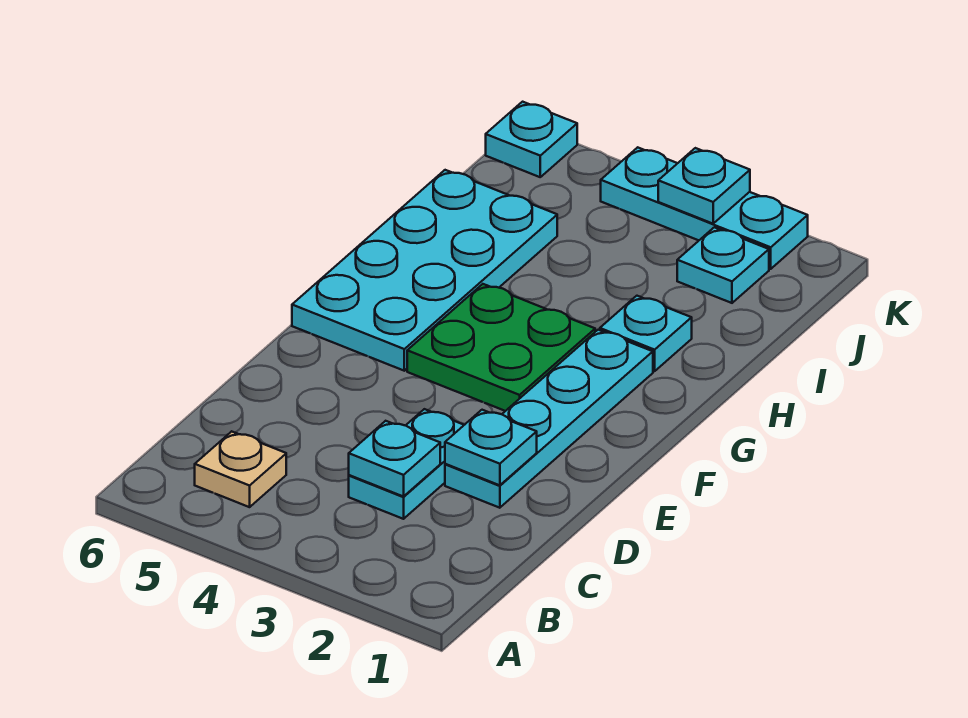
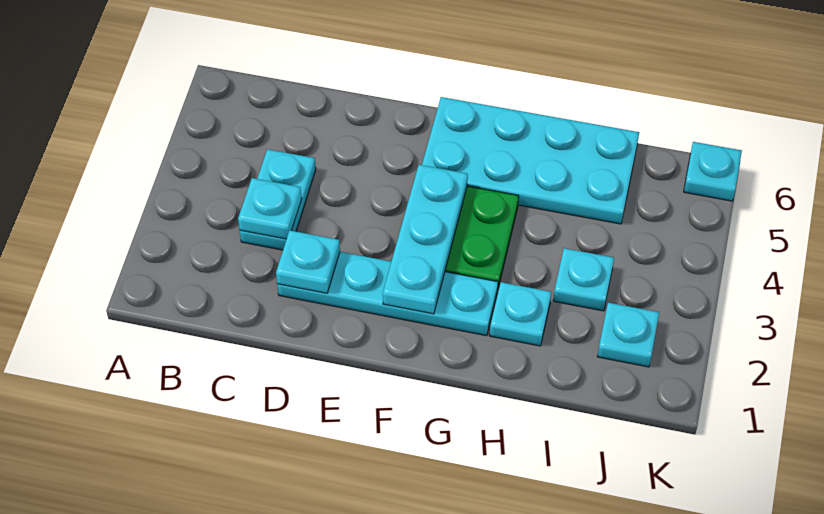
tan 1x1 plate [195,431,286,507] -> none
cyan 1x2 plate [349,409,464,519] -> cyan 1x2 plate turned to [240,149,316,250]
cyan 1x3 plate [601,147,808,269] -> cyan 1x3 plate moved to [383,165,468,314]
cyan 1x1 plate [658,148,750,224] -> cyan 1x1 plate moved to [553,248,614,311]

